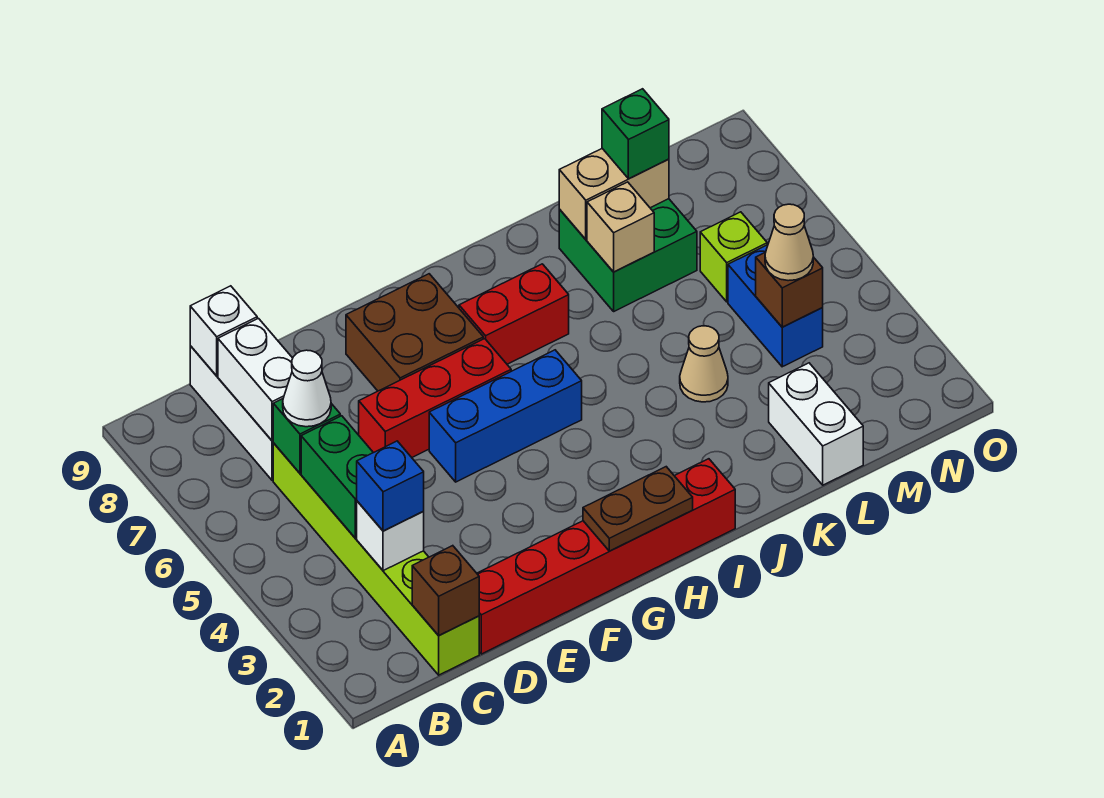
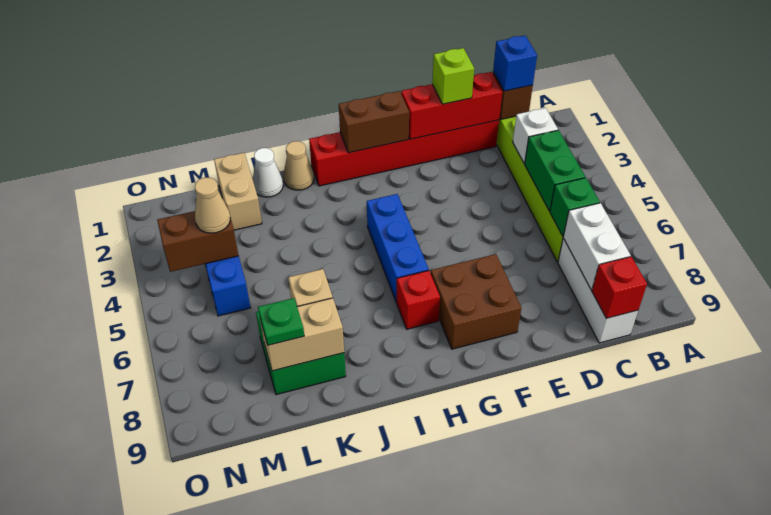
blue 1x1 brick [357,441,424,531] -> blue 1x1 brick moved to [493,36,537,91]
white 1x1 cone [283,350,331,427] -> white 1x1 cone moved to [253,148,283,197]
white 1x1 brick [190,286,257,376] -> red 1x1 brick [592,257,647,318]
red 1x3 brick [359,339,511,457] -> red 1x3 brick moved to [401,72,502,139]
blue 1x3 brick [429,350,582,482] -> blue 1x3 brick turned to [367,194,429,301]
brown 1x2 plate [583,467,693,551] -> brown 1x2 brick [339,91,409,153]
red 1x2 brick [459,264,569,364] -> red 1x1 brick [396,271,440,329]
tan 1x1 cone [680,326,728,402] -> tan 1x1 cone moved to [284,141,314,190]
white 1x2 brick [769,363,863,485] -> tan 1x2 brick [214,153,262,230]
green 1x1 brick [602,89,669,179] -> green 1x1 plate [258,298,304,345]
brown 1x1 brick [756,252,823,327] -> brown 1x2 brick [157,204,239,272]
lime 1x1 brick [700,212,767,302] -> lime 1x1 brick moved to [432,48,474,104]

